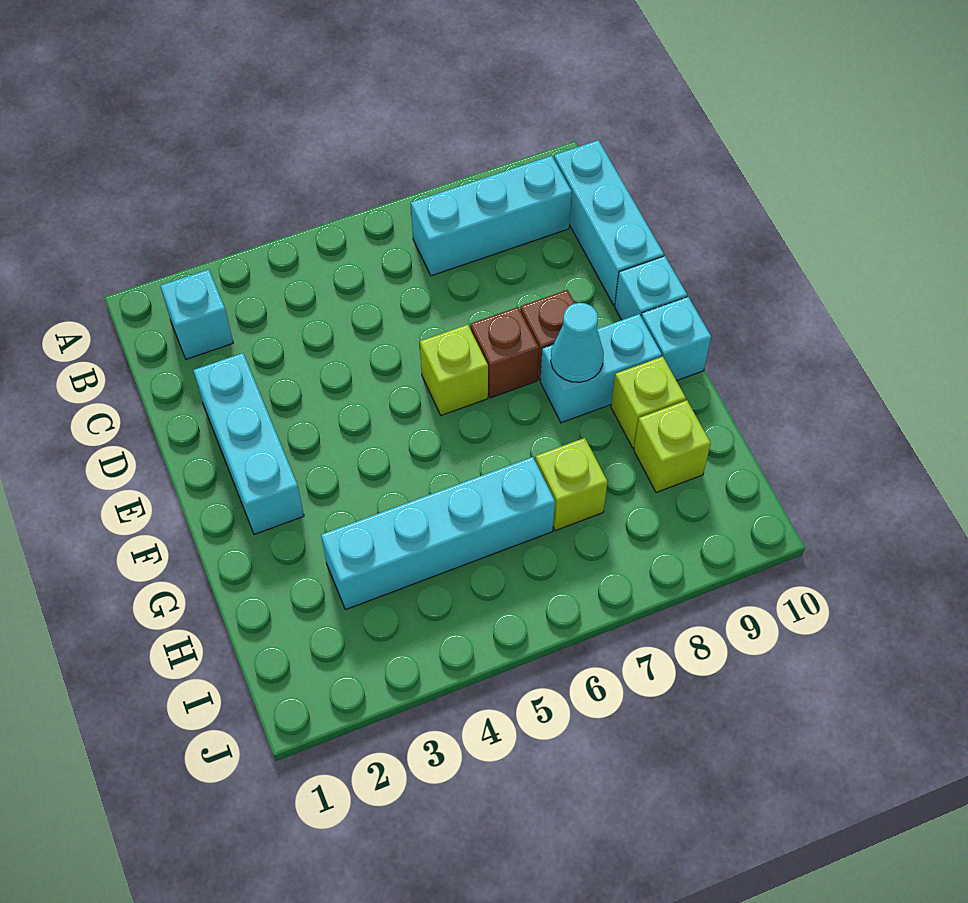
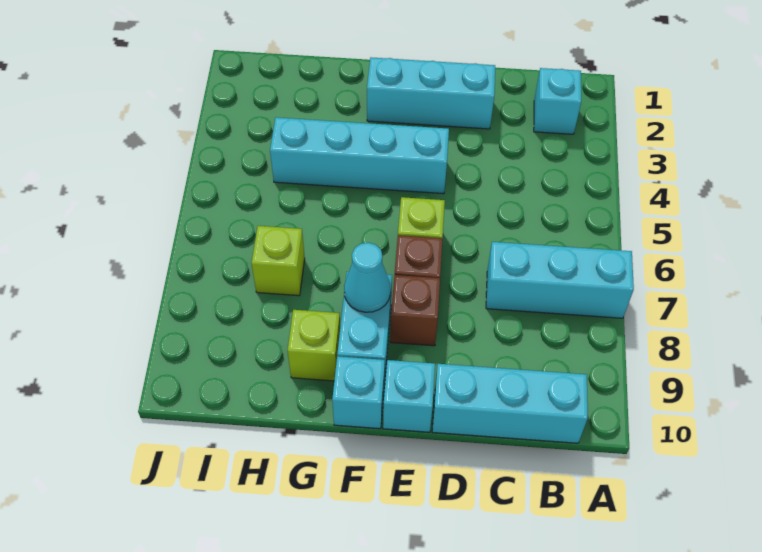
cyan 1x3 brick [411,156,572,276] -> cyan 1x3 brick turned to [486,242,634,318]
cyan 1x4 brick [321,457,555,610] -> cyan 1x4 brick turned to [270,117,449,194]
lime 1x1 brick [634,400,711,493] -> none

